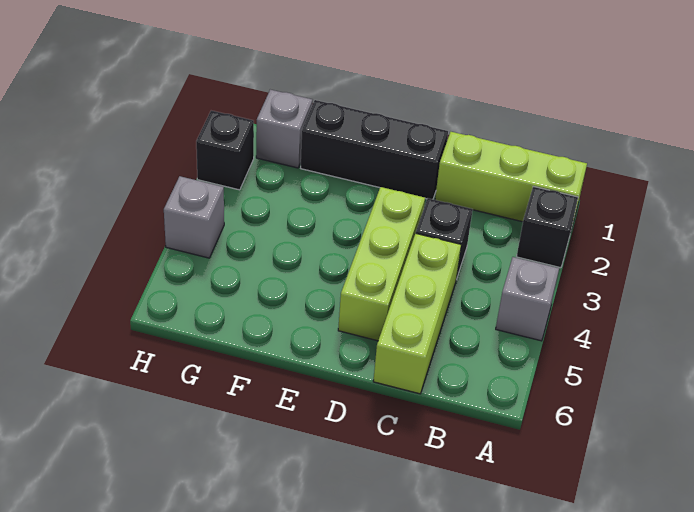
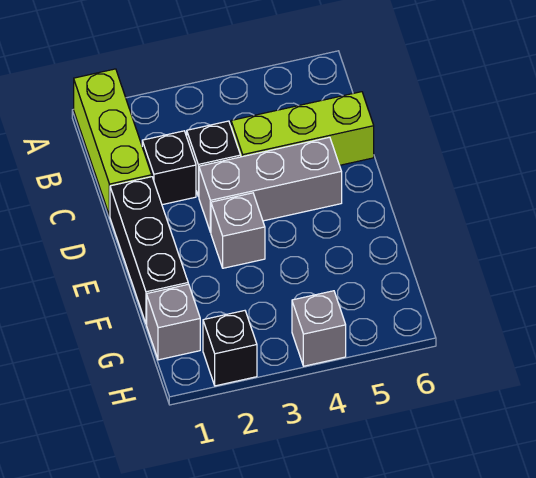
black 1x1 brick [517,186,578,268] -> black 1x1 brick moved to [142,131,196,205]
grey 1x1 brick [496,257,559,341] -> grey 1x1 brick moved to [211,193,265,268]
lime 1x3 brick [338,187,425,341] -> grey 1x3 brick [199,137,342,232]

